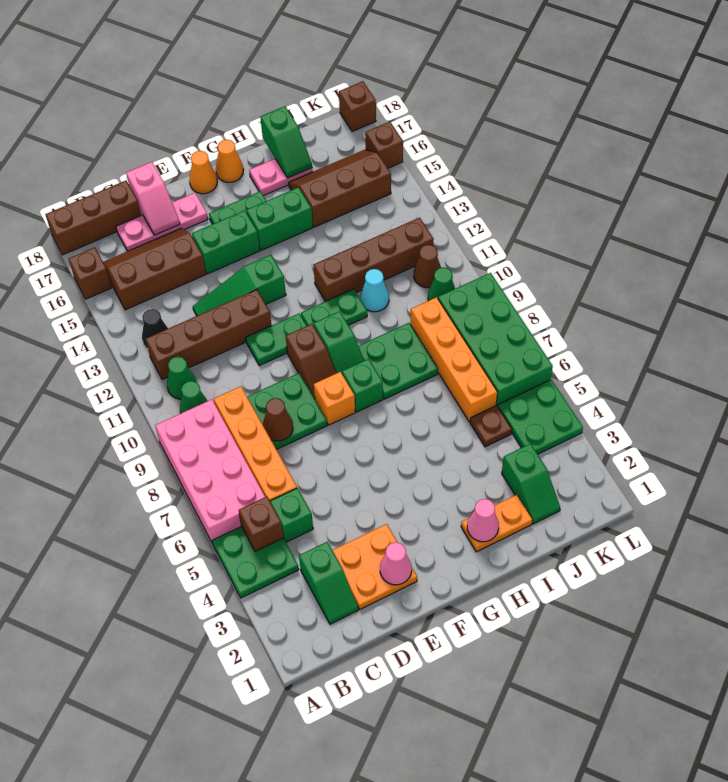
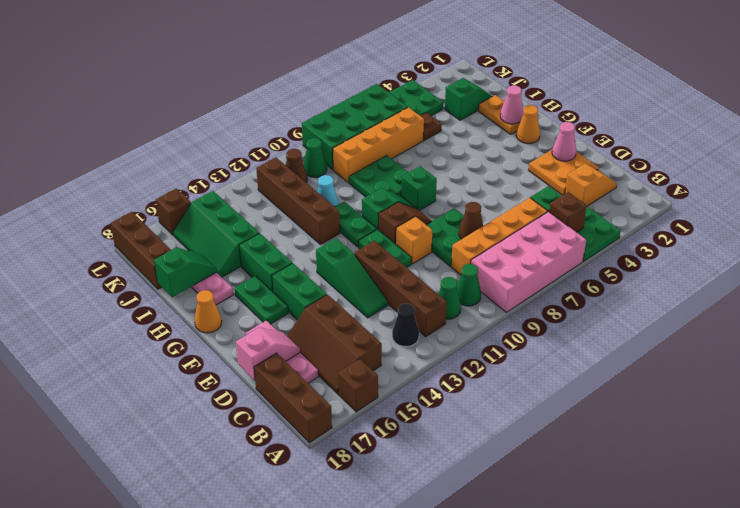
green 1x2 slope [299,542,358,624] -> orange 1x2 slope [565,164,617,206]
orange 1x1 brick [314,372,355,425] -> orange 1x1 brick moved to [396,216,432,264]
orange 1x1 cone [189,151,217,194] -> orange 1x1 cone moved to [516,105,540,144]
brown 2x3 slope [288,150,391,227] -> green 2x3 slope [173,191,259,277]
brown 1x1 brick [339,81,376,132] -> brown 1x3 brick [110,212,171,289]

